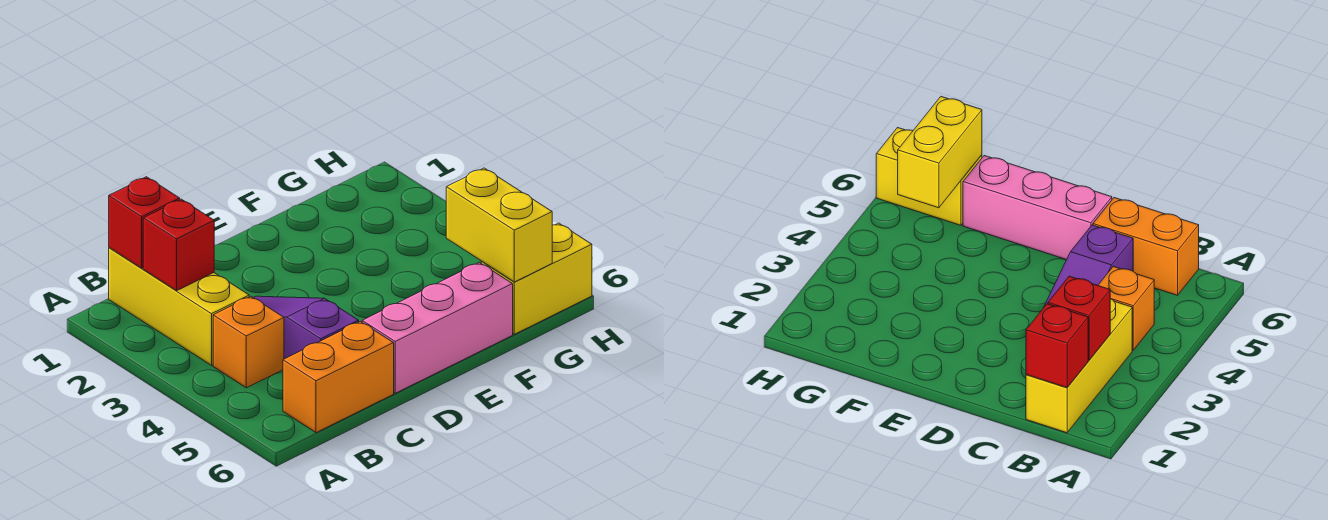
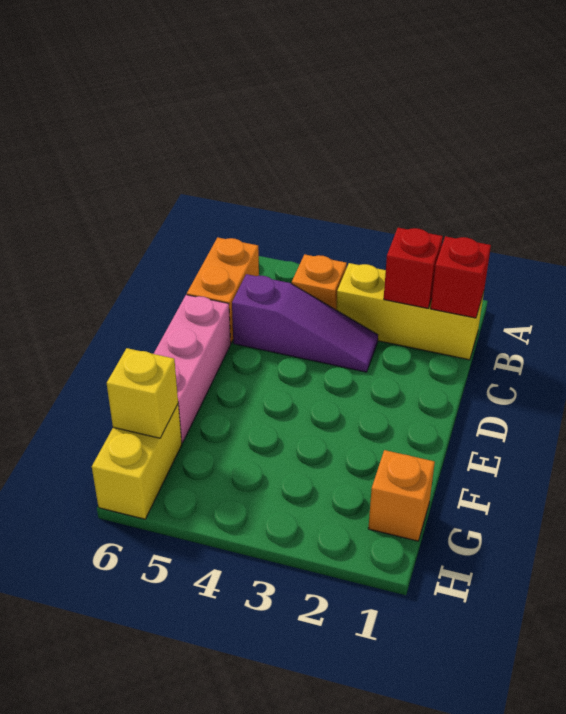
none -> orange 1x1 brick [368,450,435,541]
yellow 1x2 brick [446,168,552,282] -> yellow 1x1 brick [107,348,178,438]

